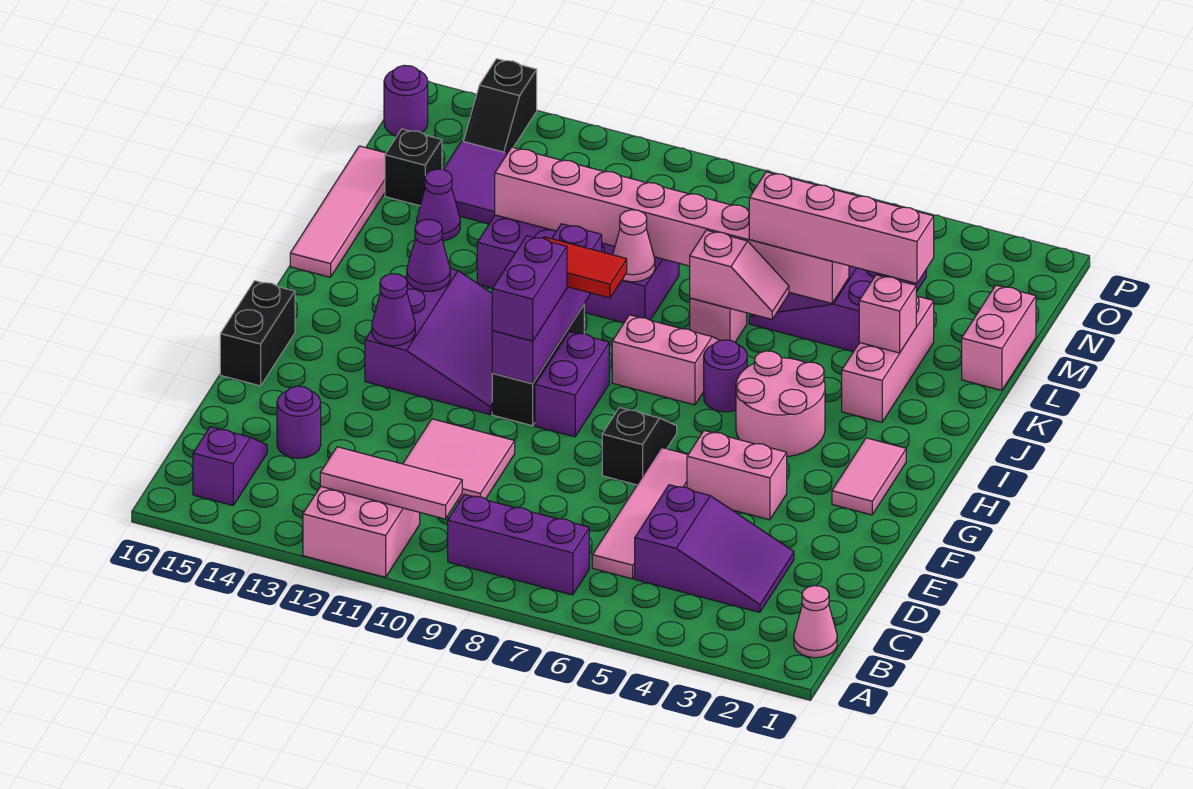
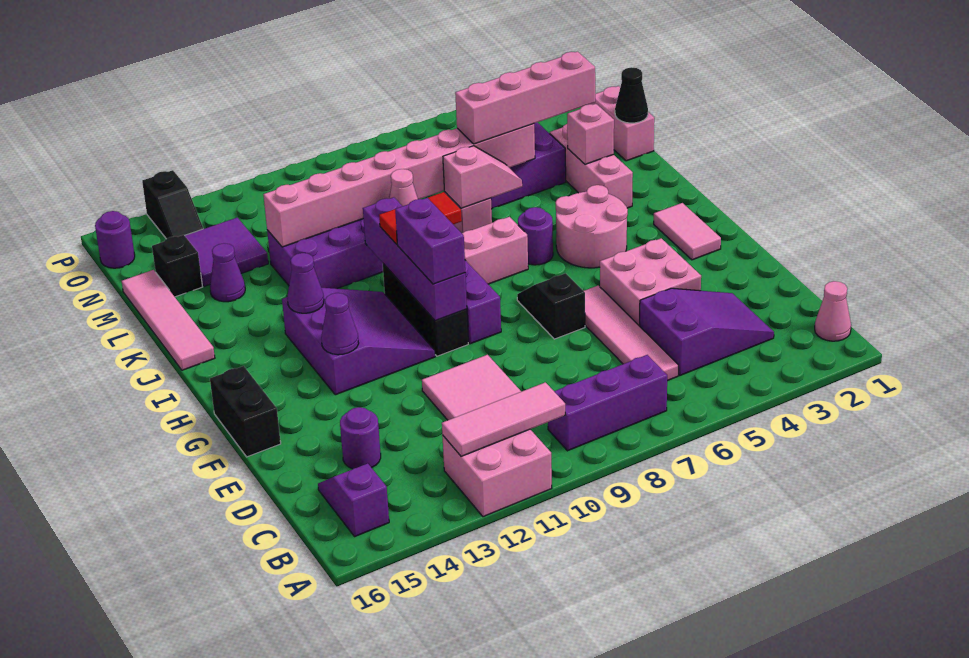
pink 1x2 brick [687,431,787,520] -> pink 2x2 brick [600,238,701,326]
none -> black 1x1 cone [615,67,648,123]

